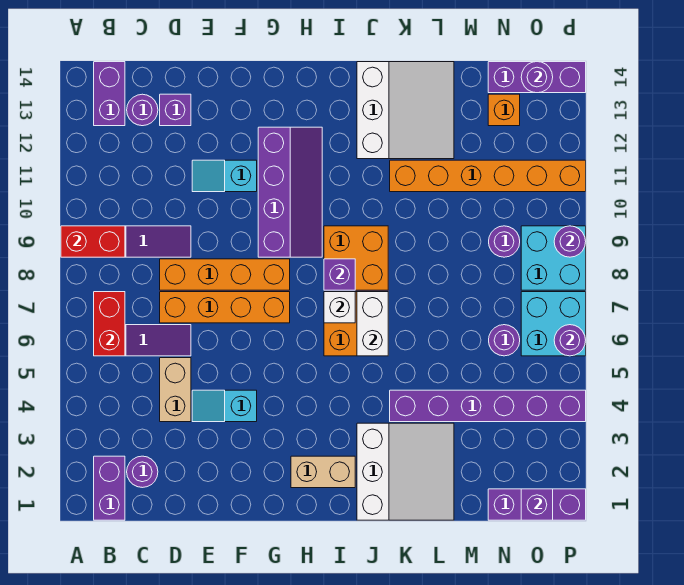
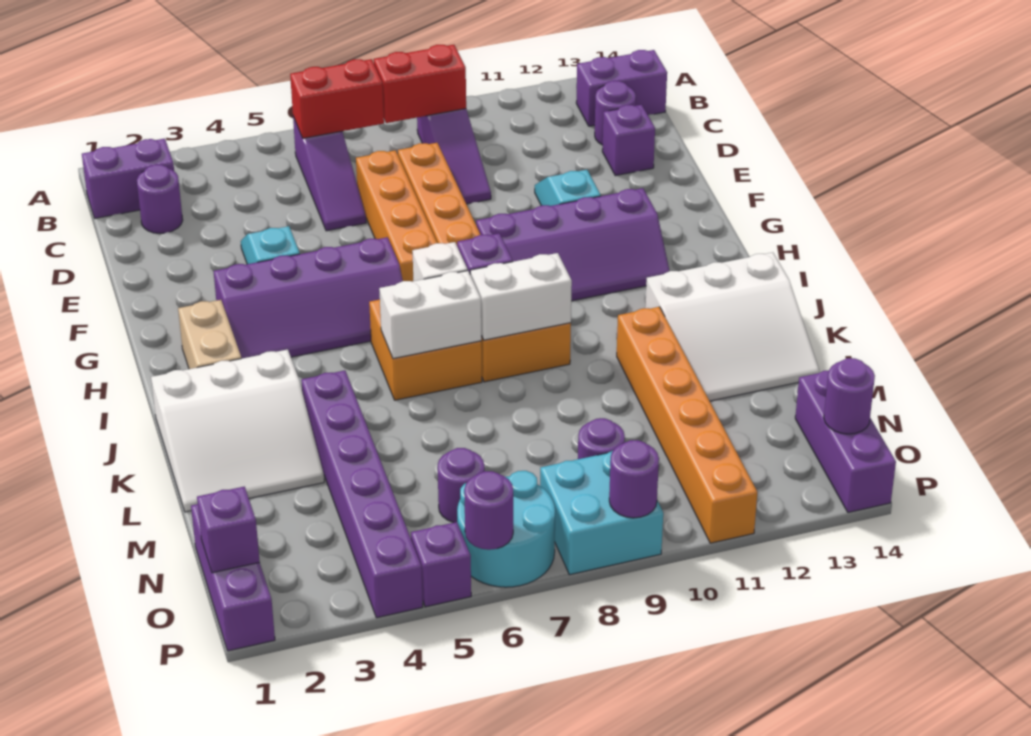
red 1x2 brick [61,226,125,257] -> red 1x2 brick turned to [374,45,466,123]
tan 1x2 brick [160,358,191,422] -> none
none -> purple 2x4 slope [214,237,403,359]
none -> white 1x2 brick [470,253,572,340]
orange 1x1 brick [488,94,520,126] -> none
cyan 2x2 brick [521,292,586,356] -> cyan 2x2 round brick [457,471,555,587]
none -> purple 1x1 brick [411,522,471,607]

